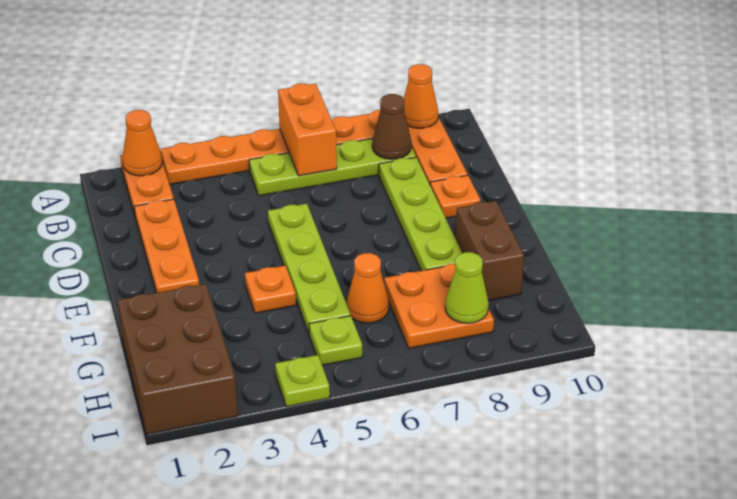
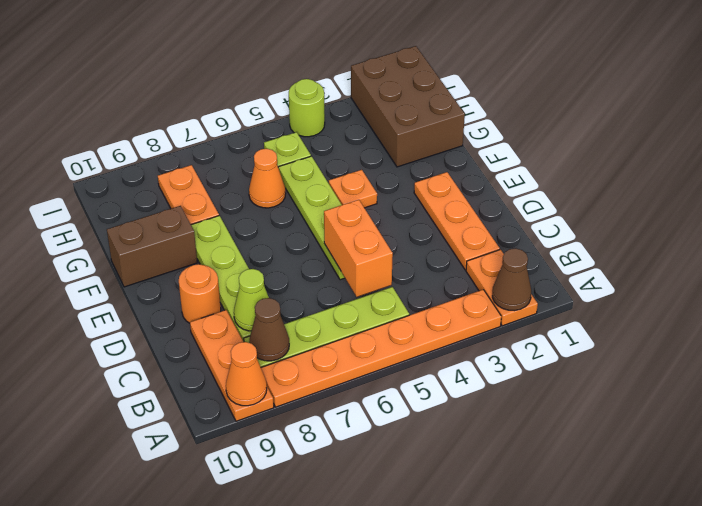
orange 1x1 cone [122,110,162,176] -> brown 1x1 cone [492,248,531,311]
orange 1x2 brick [278,83,337,176] -> orange 1x2 brick moved to [324,200,393,297]
orange 1x1 plate [430,175,481,218] -> orange 1x1 round brick [179,264,221,323]
brown 1x2 brick [455,201,524,301] -> brown 1x2 brick turned to [107,206,197,287]
orange 2x2 plate [384,264,494,348] -> orange 1x2 plate [158,165,219,225]
lime 1x1 cone [445,252,489,323] -> lime 1x1 cone moved to [234,269,269,331]
lime 1x1 plate [275,355,330,407] -> lime 1x1 round brick [289,79,325,137]

